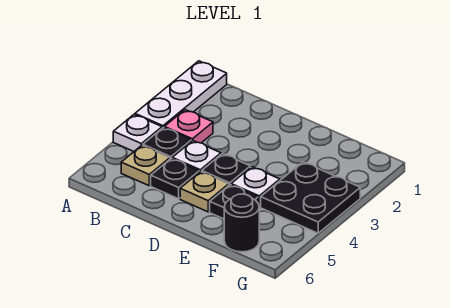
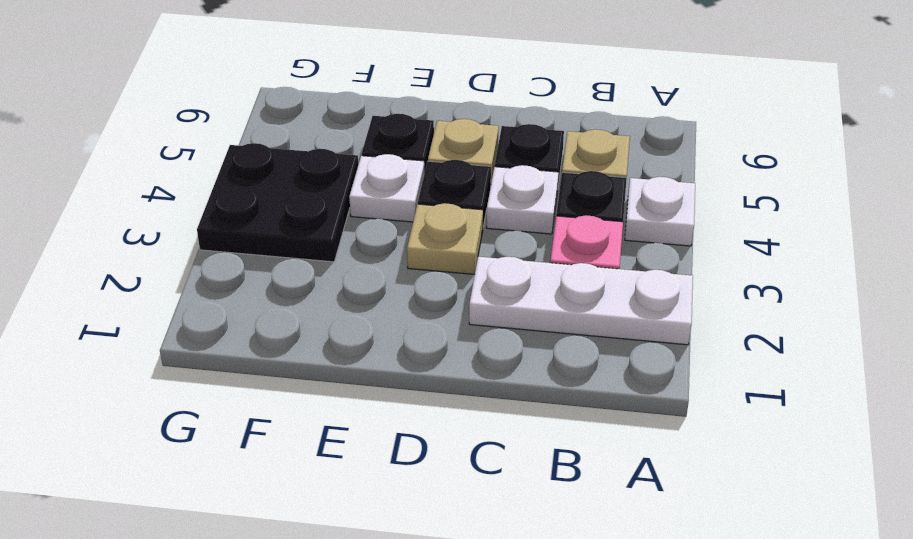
white 1x3 plate [135,61,227,128] -> white 1x3 plate turned to [469,257,693,345]
none -> tan 1x1 plate [407,203,483,274]
black 1x1 round brick [224,194,259,252] -> none

